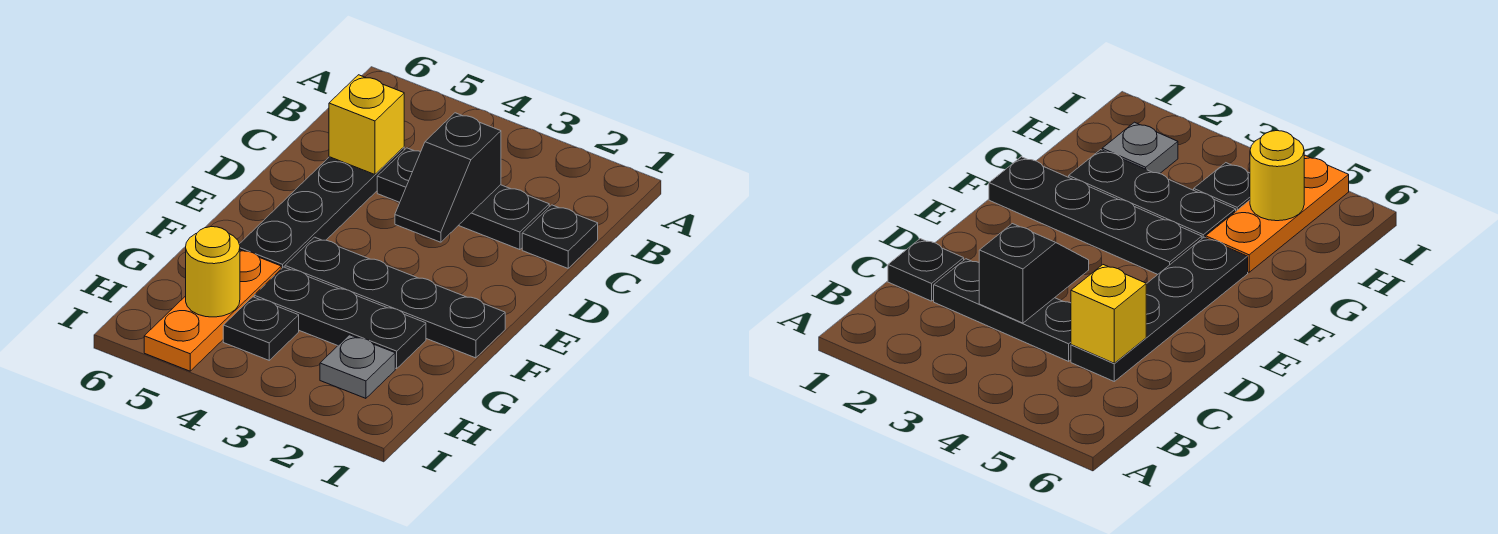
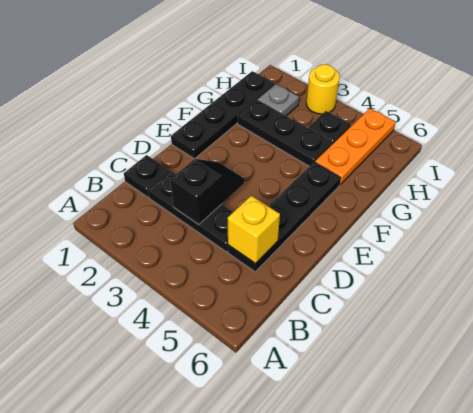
black 1x4 plate [285,237,505,358] -> black 1x4 plate turned to [171,71,275,159]
yellow 1x1 round brick [186,227,240,317] -> yellow 1x1 round brick moved to [306,64,340,114]

